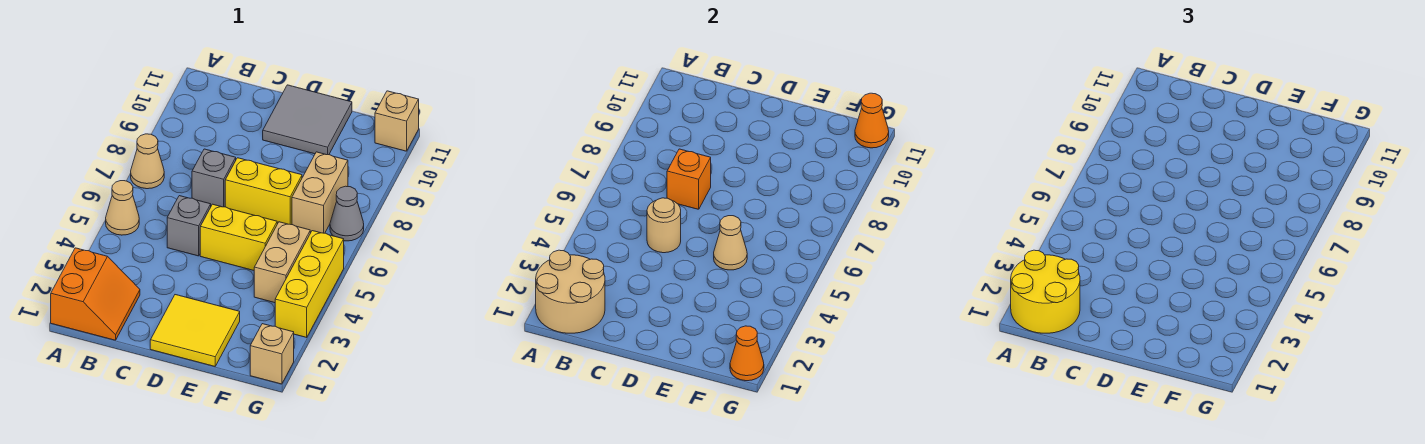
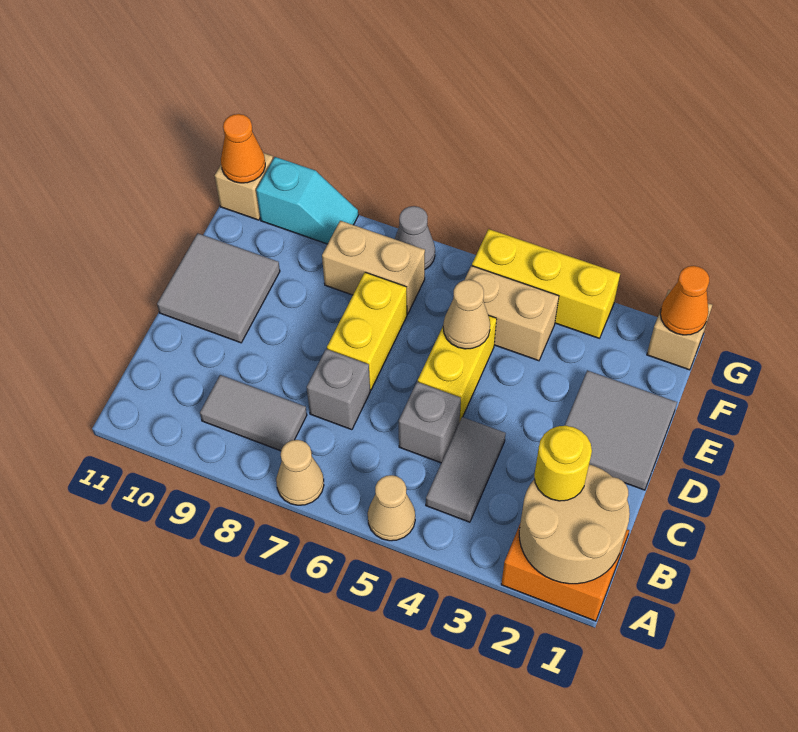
yellow 2x2 round brick [1011,250,1080,333] -> yellow 1x1 round brick [534,426,592,501]
none -> grey 1x2 tile [426,417,506,522]
none -> grey 1x2 tile [200,375,307,451]
tan 1x1 round brick [647,198,681,253] -> none
orange 1x1 brick [667,149,711,209] -> none
yellow 2x2 tile [150,295,240,366] -> grey 2x2 tile [565,370,677,490]
none -> cyan 1x2 slope [256,157,358,244]

